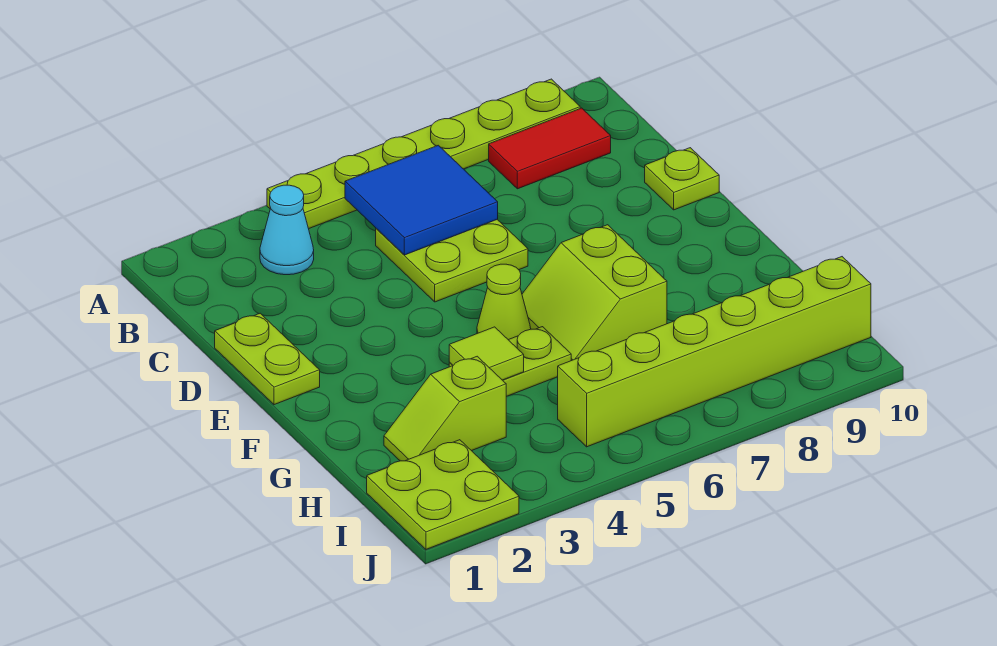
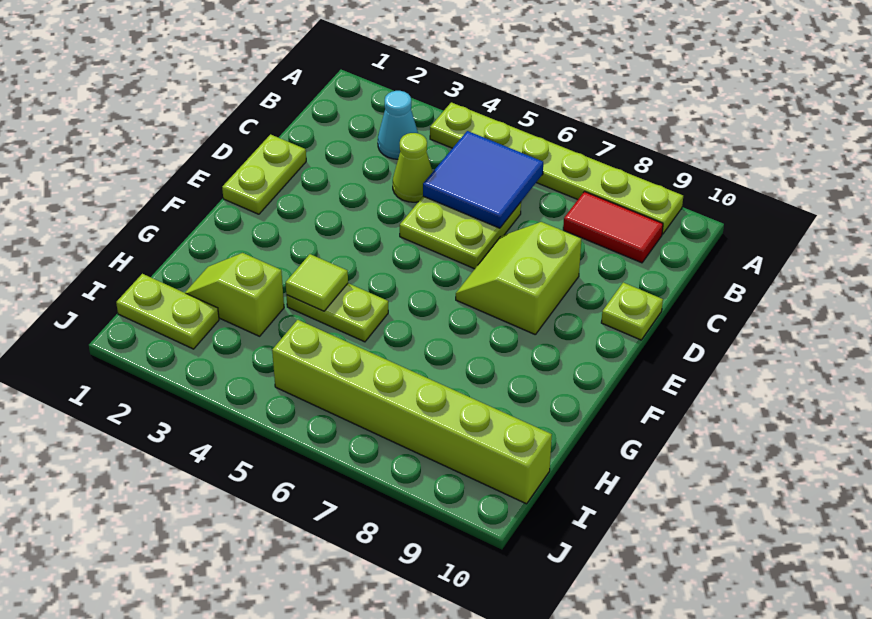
lime 1x1 cone [477,264,531,340] -> lime 1x1 cone moved to [393,133,433,202]
lime 2x2 slope [522,225,667,361] -> lime 2x2 slope moved to [456,222,581,334]
lime 2x2 plate [367,440,519,549] -> lime 1x2 plate [116,274,219,349]

